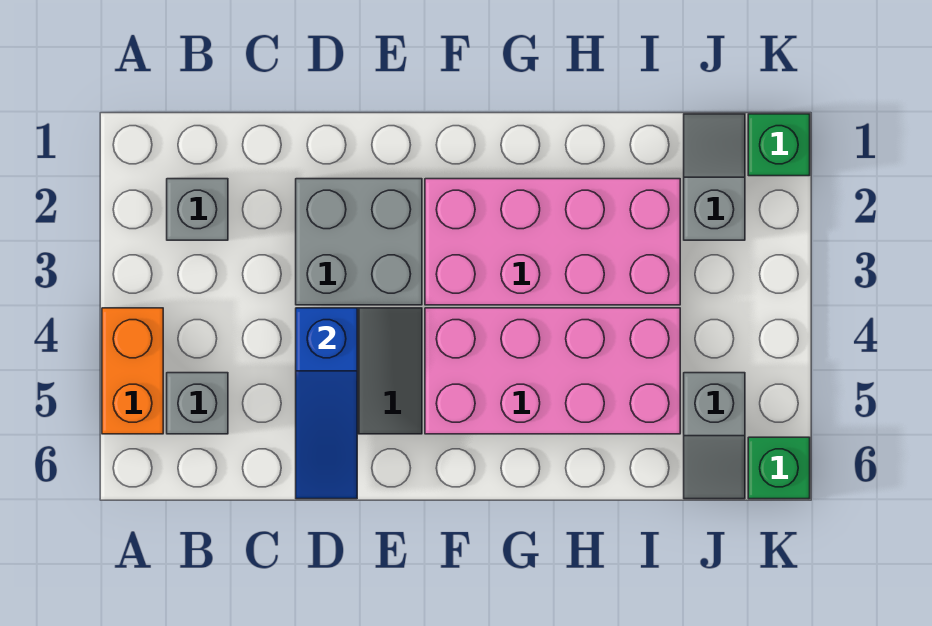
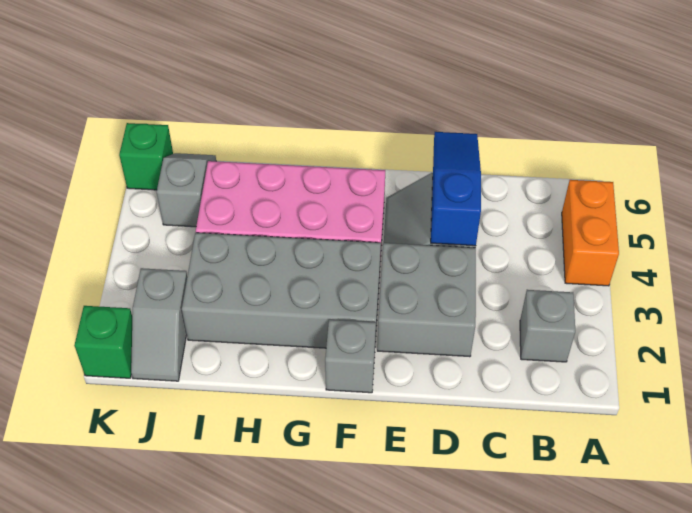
grey 1x1 brick [167,373,228,434] -> grey 1x1 brick moved to [325,320,376,393]
pink 2x4 brick [425,179,680,305] -> grey 2x4 brick [182,233,381,348]

